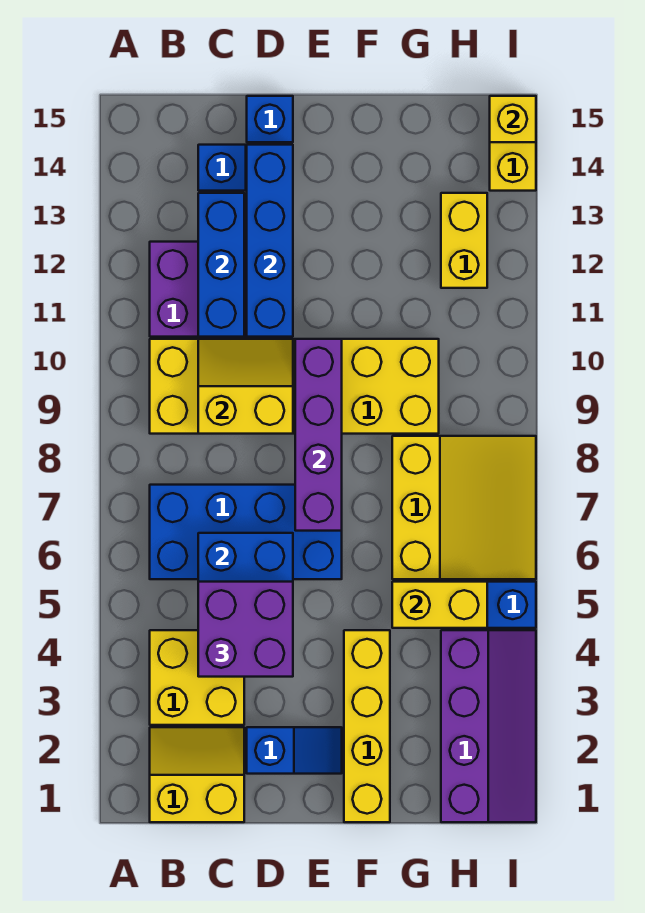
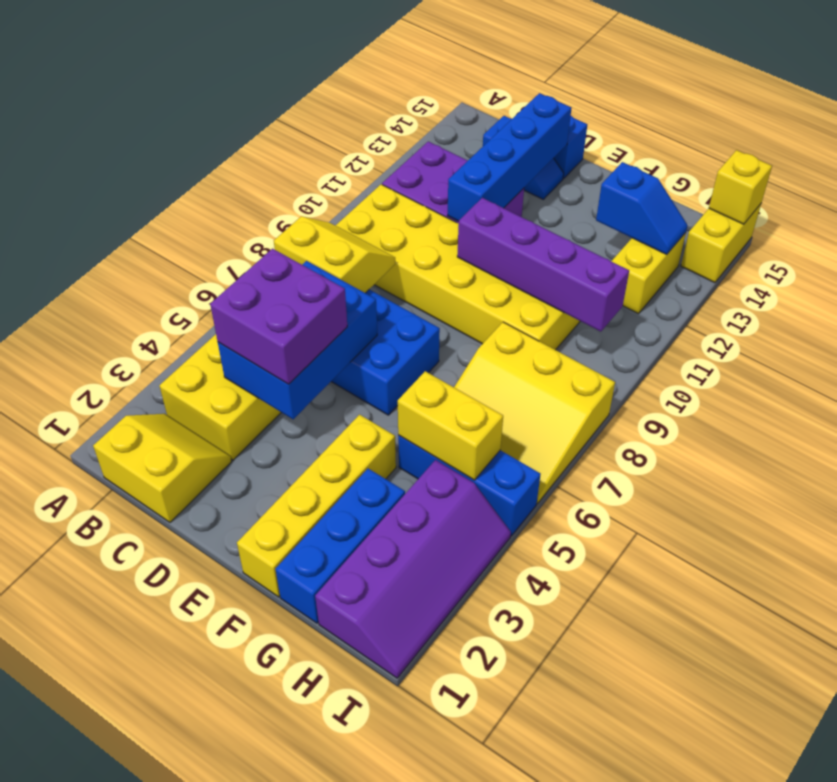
yellow 2x2 slope [198,339,293,434] -> yellow 2x2 slope moved to [274,216,395,293]
blue 1x3 brick [198,193,244,337] -> blue 1x3 brick moved to [275,469,405,623]
blue 1x2 slope [247,727,342,774] -> blue 1x2 slope moved to [596,162,688,255]
purple 1x4 brick [295,339,342,531] -> purple 1x4 brick turned to [457,198,629,332]
yellow 3x3 slope [392,436,536,579] -> yellow 3x3 slope turned to [454,322,615,503]

